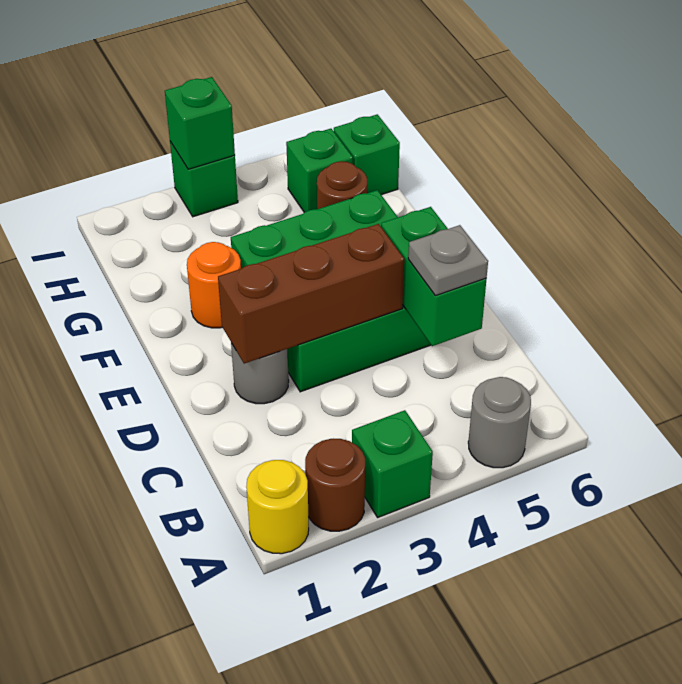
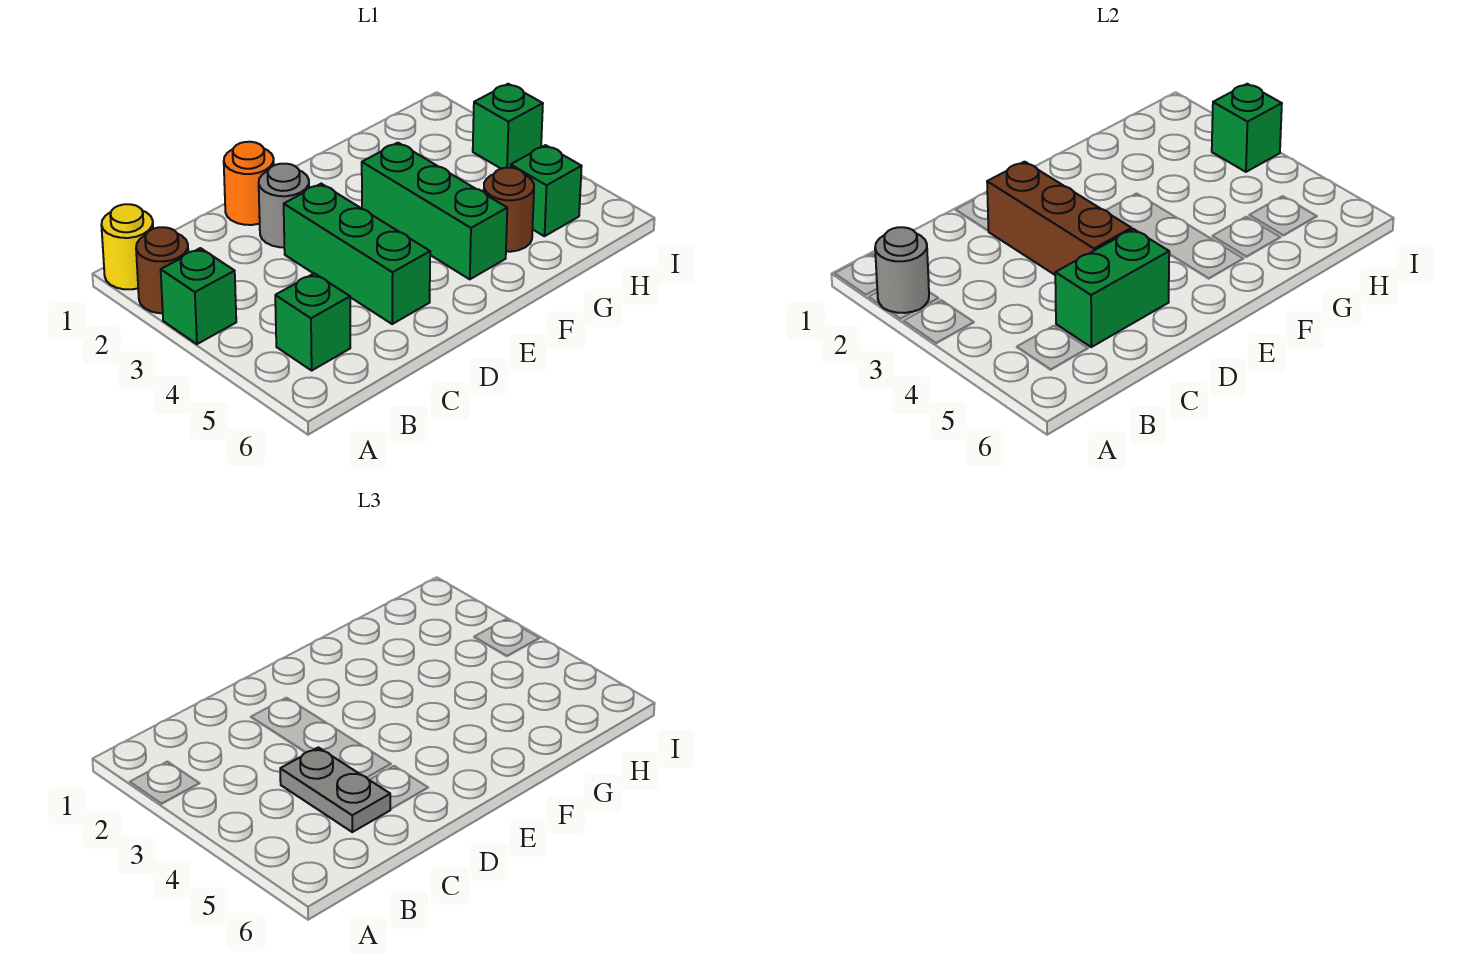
grey 1x1 round brick [468,377,531,468] -> grey 1x1 round brick moved to [875,227,929,313]
grey 1x1 plate [408,225,488,296] -> grey 1x2 plate [280,747,390,832]
orange 1x1 round brick [187,242,241,328] -> orange 1x1 round brick moved to [224,142,274,225]
green 1x1 brick [334,114,400,195] -> green 1x1 brick moved to [275,273,350,370]

